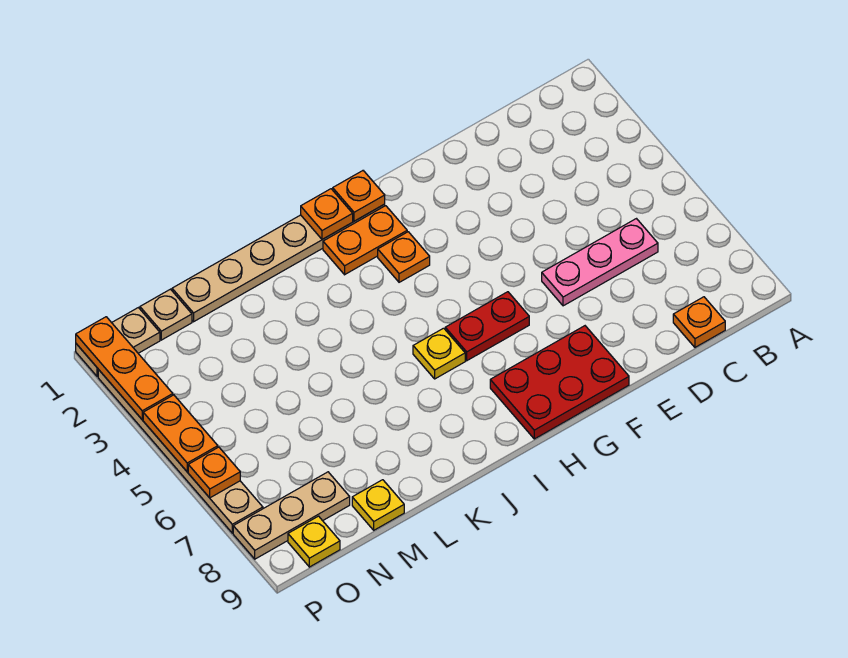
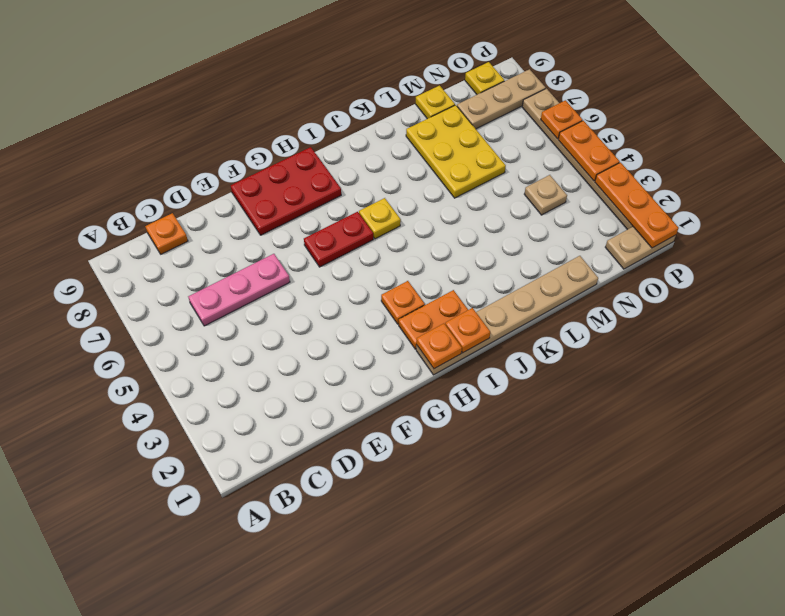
none -> yellow 2x3 plate [406,105,506,198]
tan 1x1 plate [140,289,192,340] -> tan 1x1 plate moved to [524,175,567,215]

